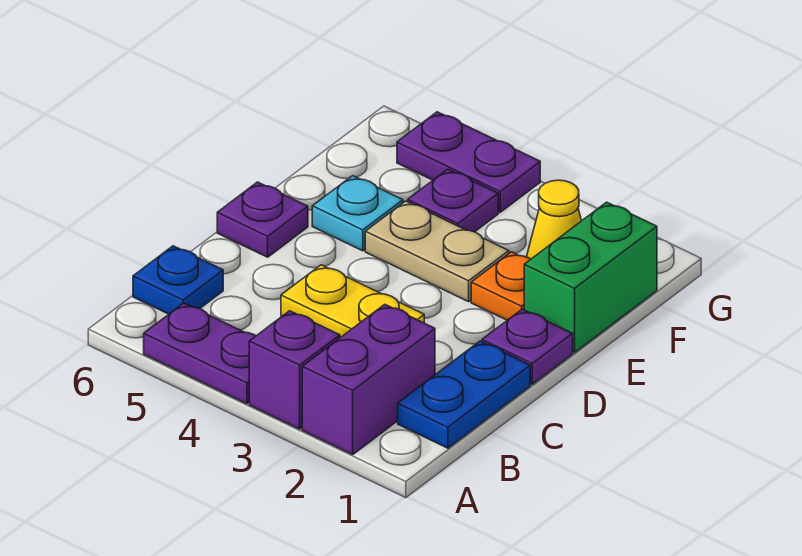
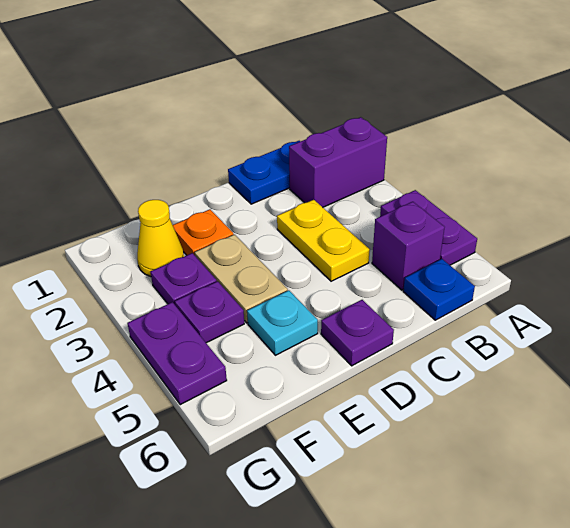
purple 1x1 brick [249,311,340,429] -> purple 1x1 brick moved to [372,202,445,290]
purple 1x1 plate [482,309,573,384] -> purple 1x1 plate moved to [151,253,217,304]
green 1x2 brick [524,202,657,353] -> none

